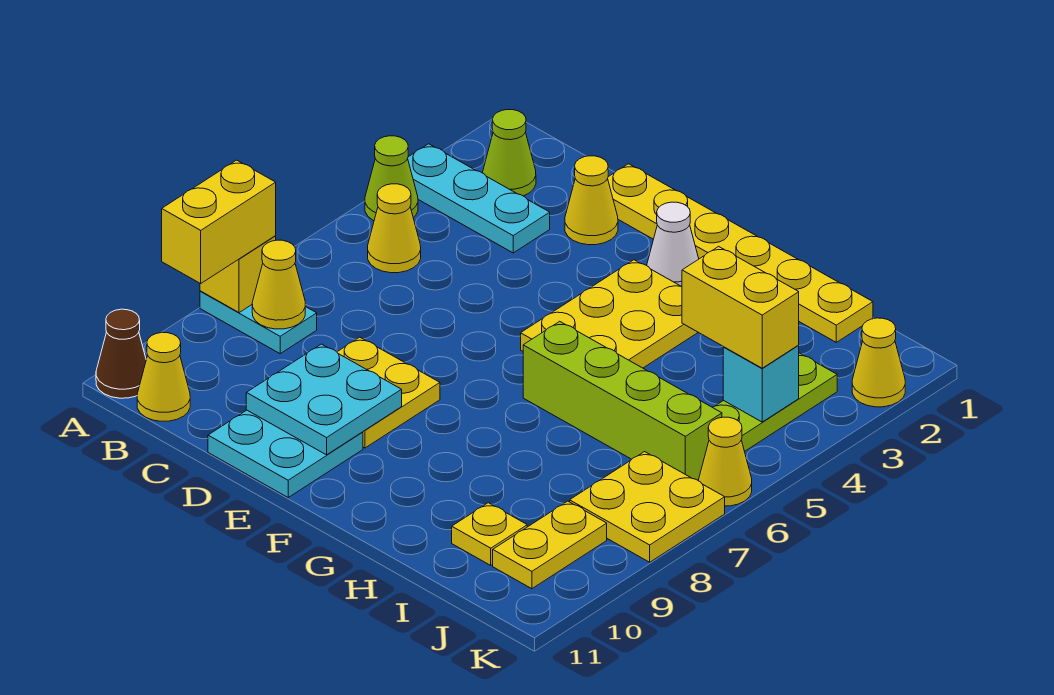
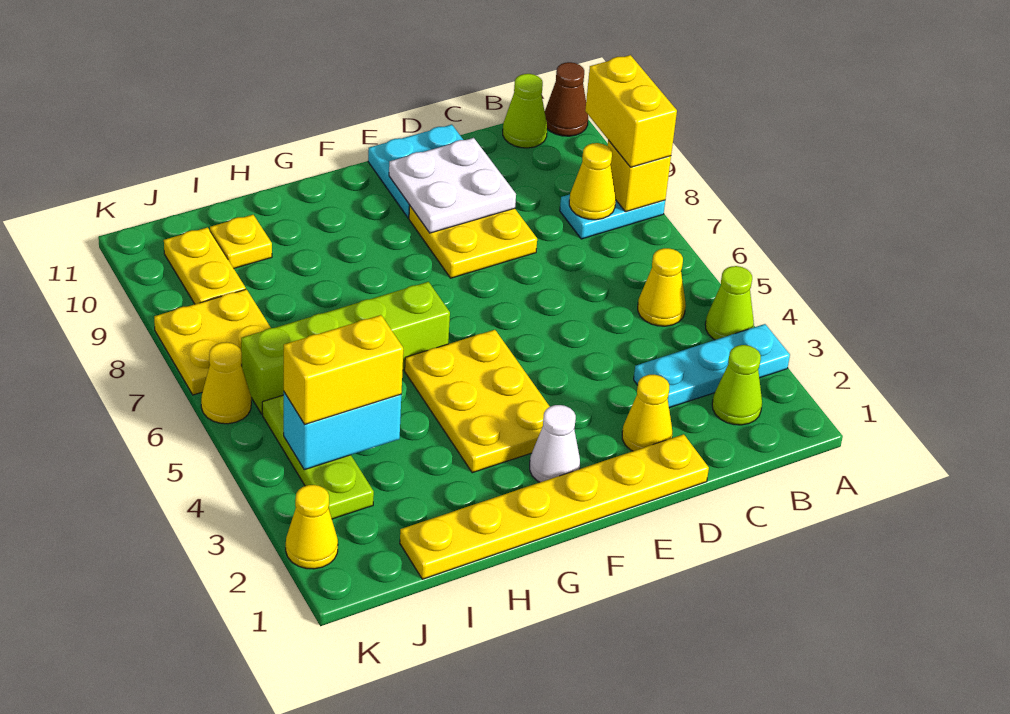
yellow 1x1 cone [137,333,190,421] -> lime 1x1 cone [503,74,547,148]
cyan 2x2 plate [246,344,402,455] -> white 2x2 plate [389,138,516,233]
cyan 1x1 brick [723,346,799,422] -> cyan 1x2 brick [284,392,401,470]

